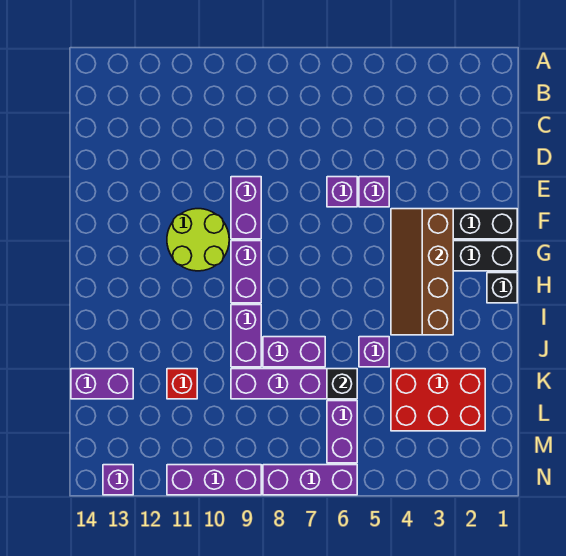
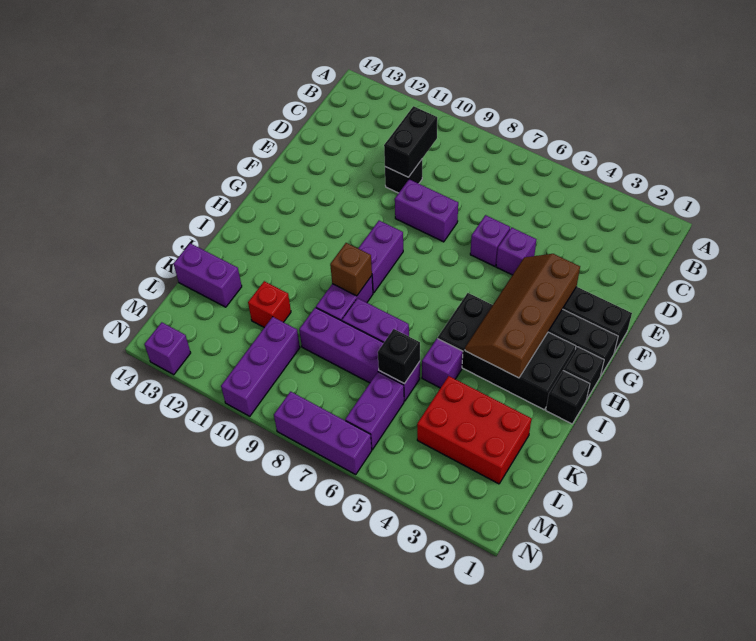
none -> black 1x2 brick [384,106,437,177]
none -> black 1x1 brick [385,160,422,193]
purple 1x2 brick [231,177,261,239] -> purple 1x2 brick turned to [395,179,458,242]
lime 2x2 round brick [167,209,229,271] -> none
none -> black 2x4 brick [438,293,576,410]
none -> black 1x1 brick [546,371,590,424]
none -> brown 1x1 brick [330,243,372,296]
purple 1x3 brick [167,465,261,495] -> purple 1x3 brick turned to [221,317,300,416]

